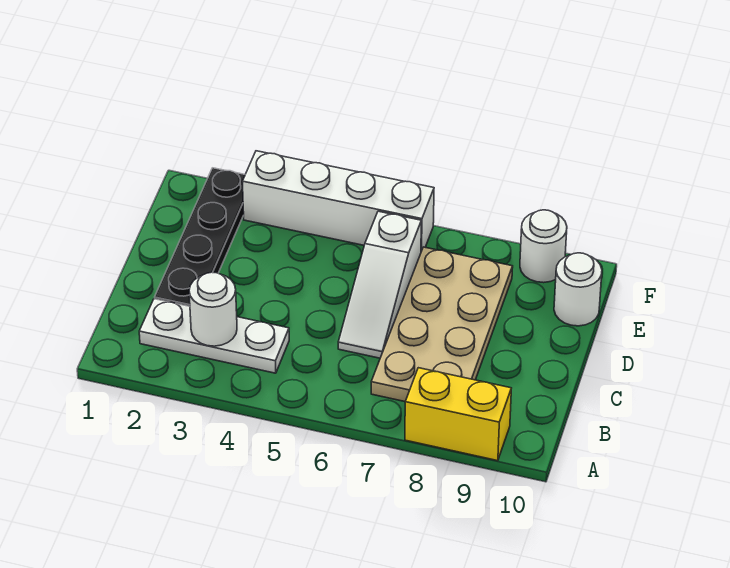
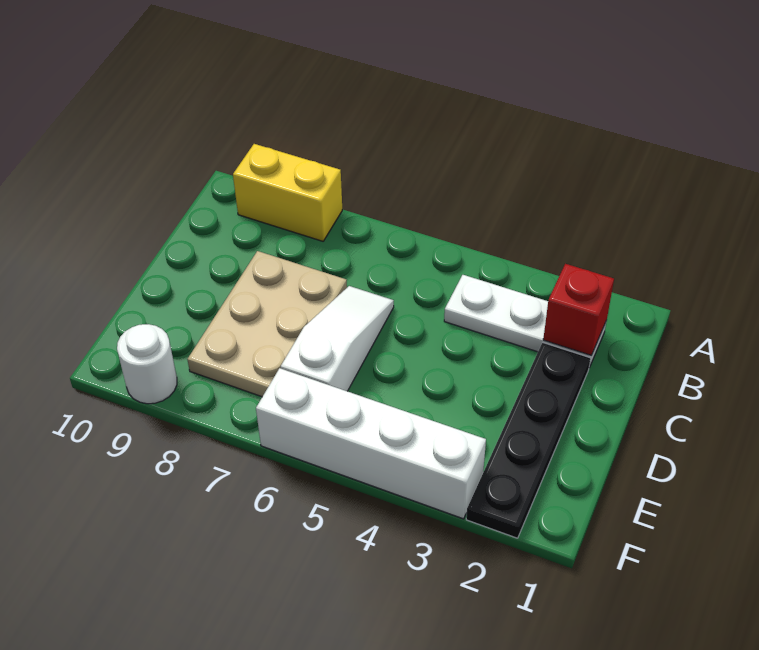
none -> red 1x1 brick [543,264,614,355]
white 1x1 round brick [189,272,237,346] -> none
tan 2x4 plate [371,247,513,402] -> tan 2x3 plate [187,251,347,397]
white 1x1 round brick [554,253,602,326] -> none

